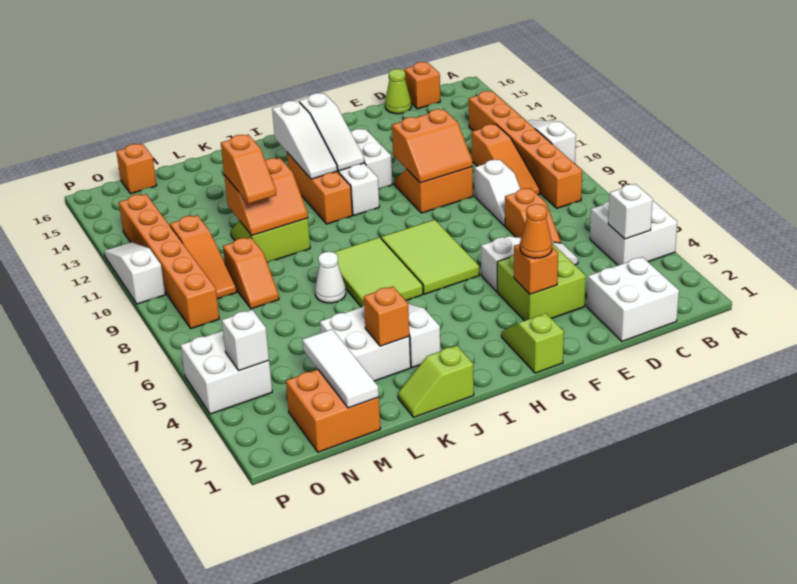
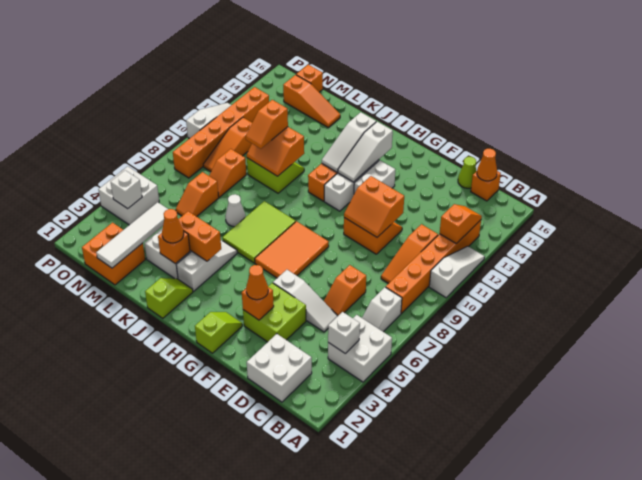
none -> orange 1x2 slope [440,204,482,244]
none -> orange 1x1 cone [477,149,497,181]
white 1x2 slope [475,159,520,226] -> white 1x2 slope moved to [362,287,402,332]
lime 2x3 tile [381,220,479,294] -> orange 2x3 tile [255,221,329,278]
lime 1x2 slope [398,346,474,417] -> lime 1x2 slope turned to [145,278,193,318]
none -> orange 1x2 brick [178,211,221,261]
none -> orange 1x1 cone [162,209,184,243]
none -> orange 1x3 slope [283,75,340,127]
white 1x3 tile [302,329,379,408] -> white 1x4 tile [96,202,168,268]
none -> orange 1x2 slope [176,172,219,217]

